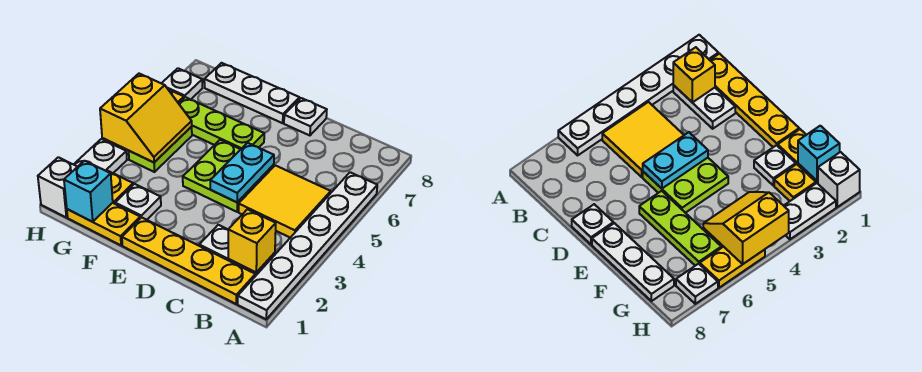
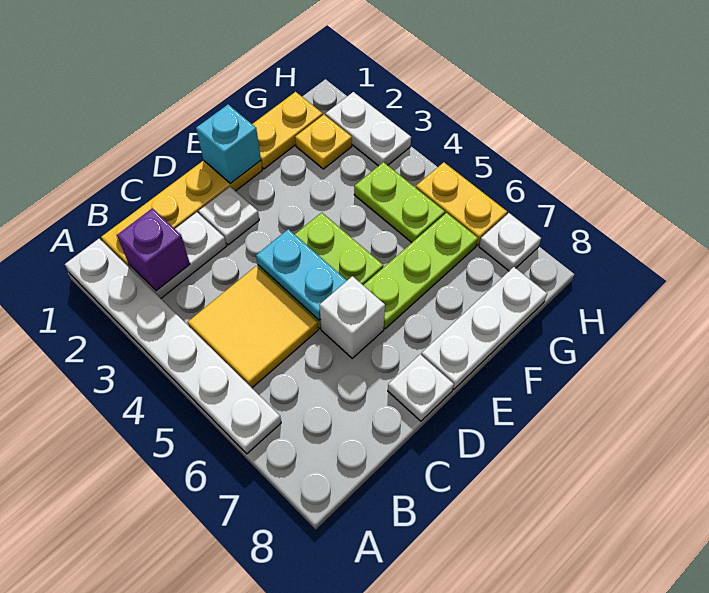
yellow 1x1 brick [228,209,276,272] -> purple 1x1 brick [117,208,190,291]
white 1x1 plate [115,184,161,220] -> white 1x1 plate moved to [199,187,259,245]
cyan 1x1 brick [64,161,113,222] -> cyan 1x1 brick moved to [196,105,261,184]
yellow 2x2 slope [100,74,192,162] -> none
white 1x1 brick [38,157,77,217] -> white 1x1 brick moved to [320,276,385,358]

